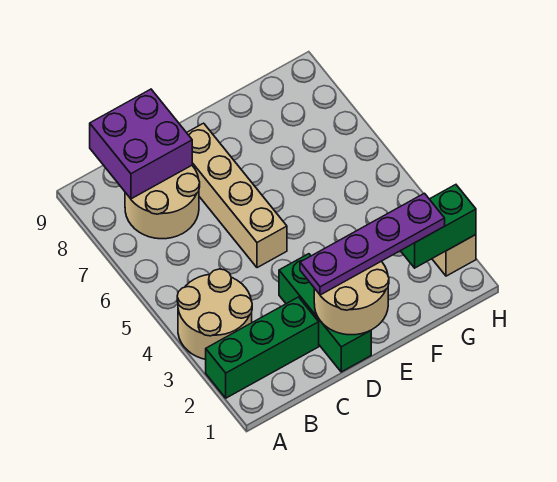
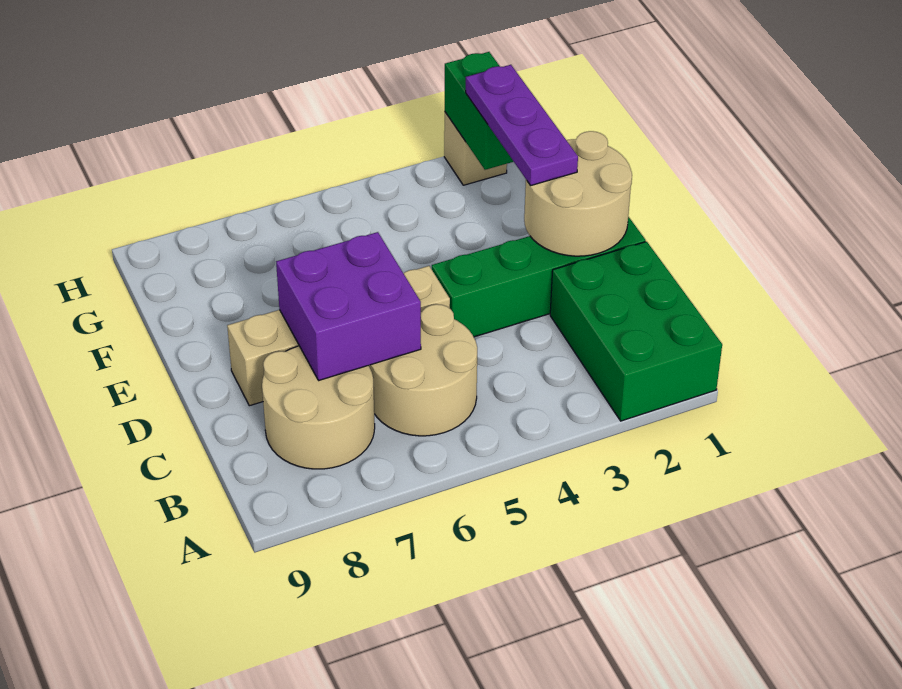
green 1x3 brick [206,297,319,398] -> green 2x3 brick [550,242,722,421]
tan 2x2 round brick [177,269,252,359] -> tan 2x2 round brick moved to [369,304,477,436]
purple 2x2 brick [90,89,192,199] -> purple 2x2 brick moved to [276,232,421,380]
green 1x3 brick [279,254,371,372] -> green 1x4 brick [432,217,646,337]
purple 1x4 plate [300,193,445,295] -> purple 1x3 plate [466,65,578,186]

